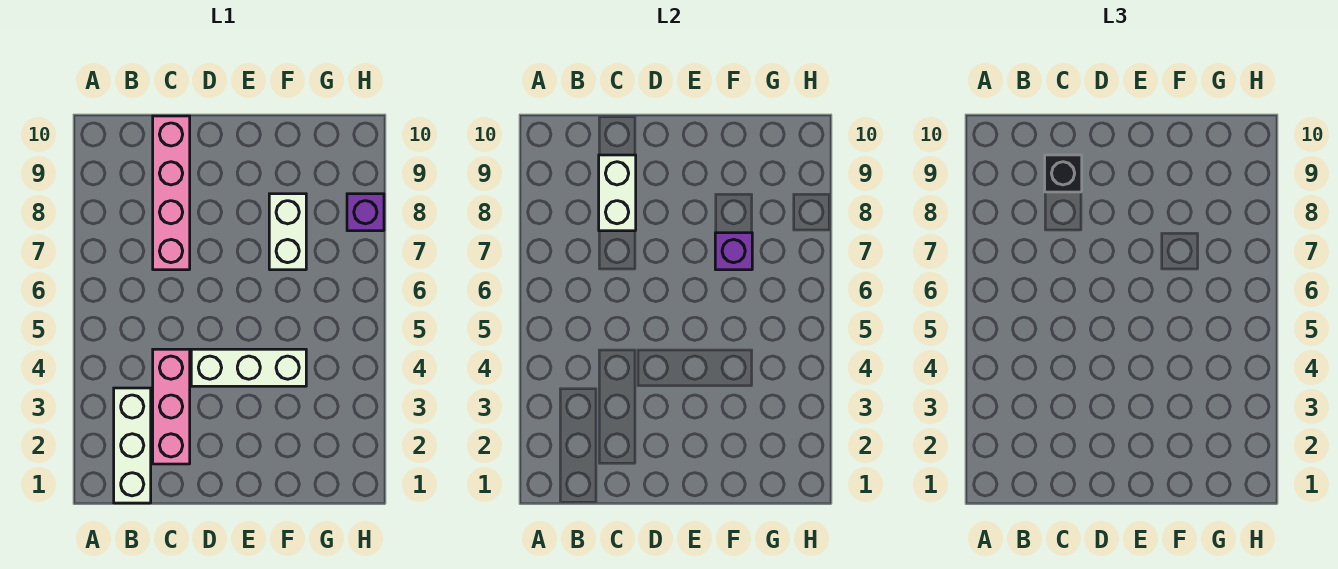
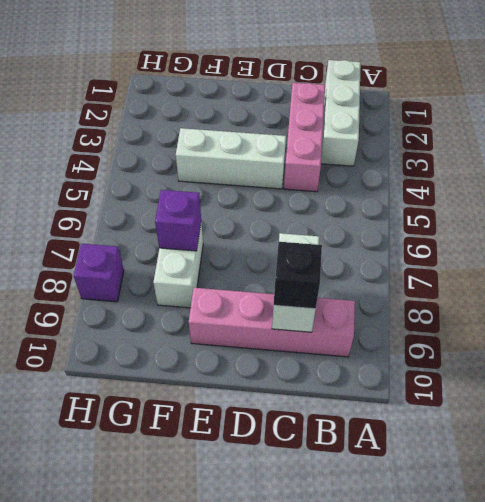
pink 1x4 brick [153,116,190,270] -> pink 1x4 brick turned to [189,288,355,357]

